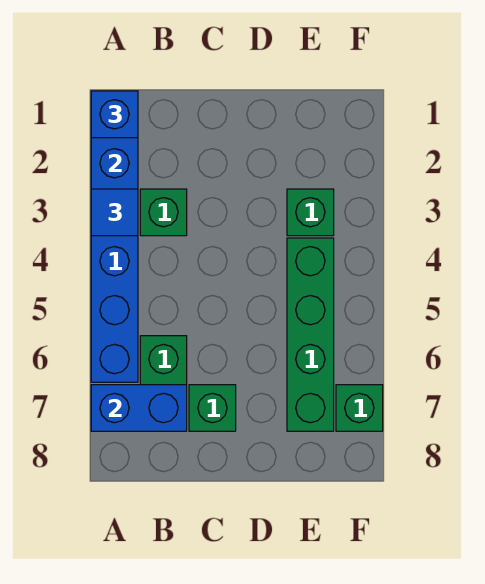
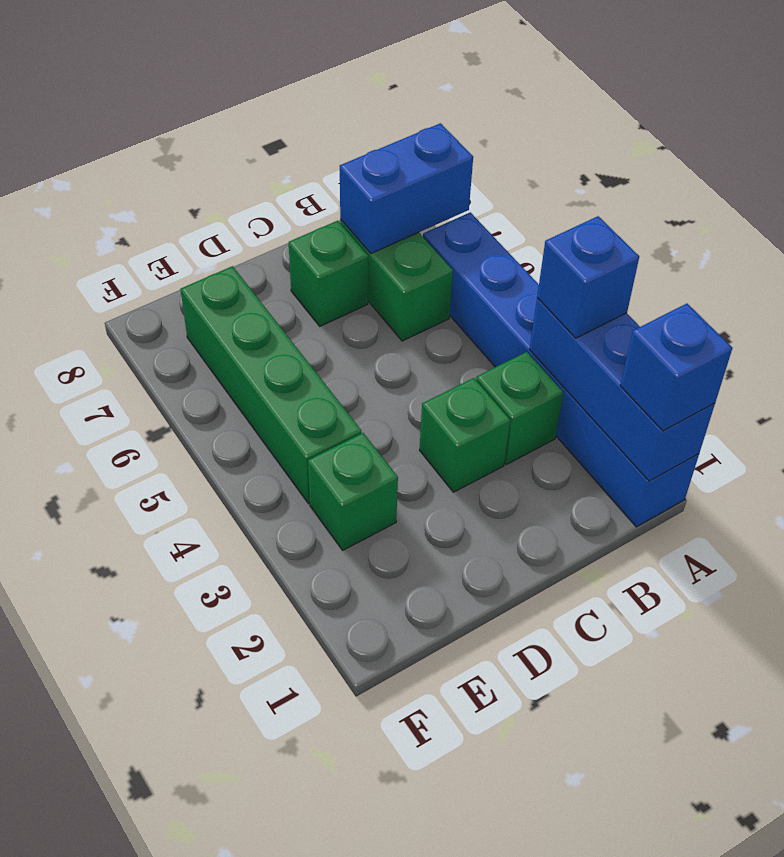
blue 1x1 tile [91,189,138,236] -> blue 1x1 brick [537,216,639,338]
green 1x1 brick [336,385,383,431] -> green 1x1 brick moved to [420,378,510,492]

